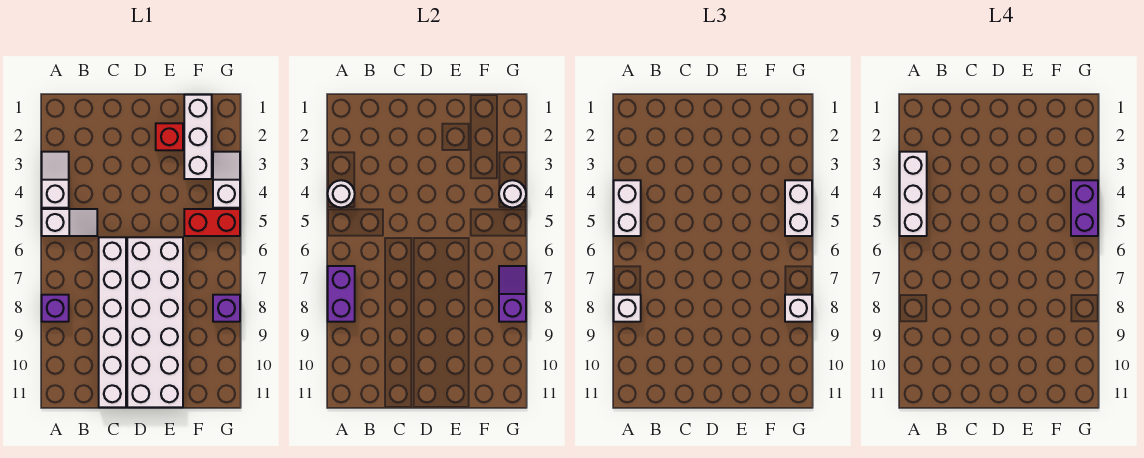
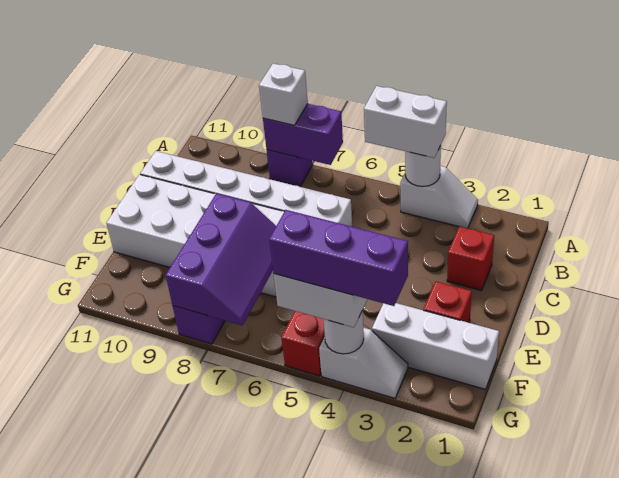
white 1x3 brick [900,152,927,236] -> none
white 1x2 slope [42,209,97,236] -> none
none -> red 1x1 brick [447,226,494,291]
purple 1x2 brick [1071,180,1098,236] -> purple 1x3 brick [269,210,408,306]
purple 1x2 slope [499,266,526,322] -> purple 2x3 slope [166,194,276,325]
white 1x1 brick [785,295,812,322] -> none

